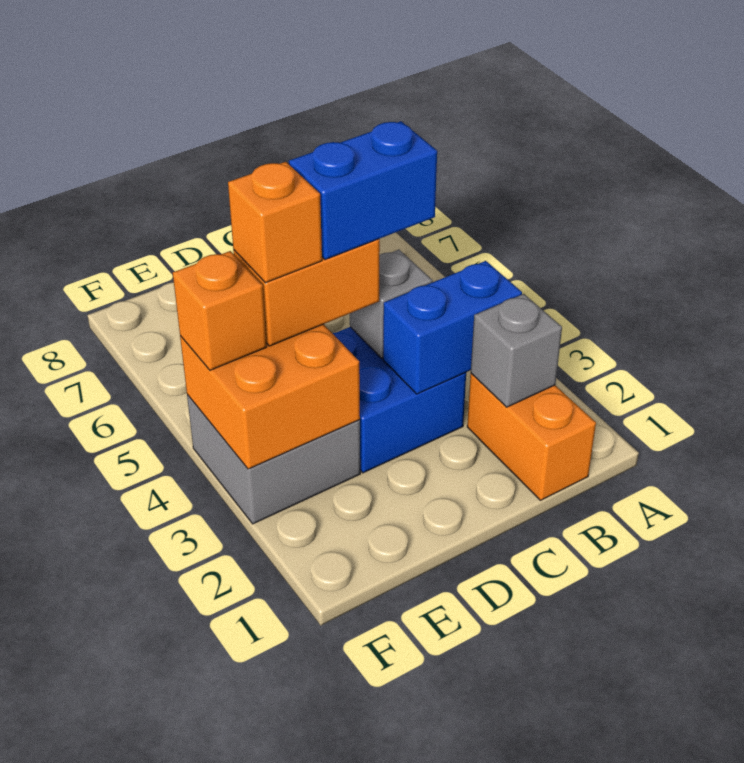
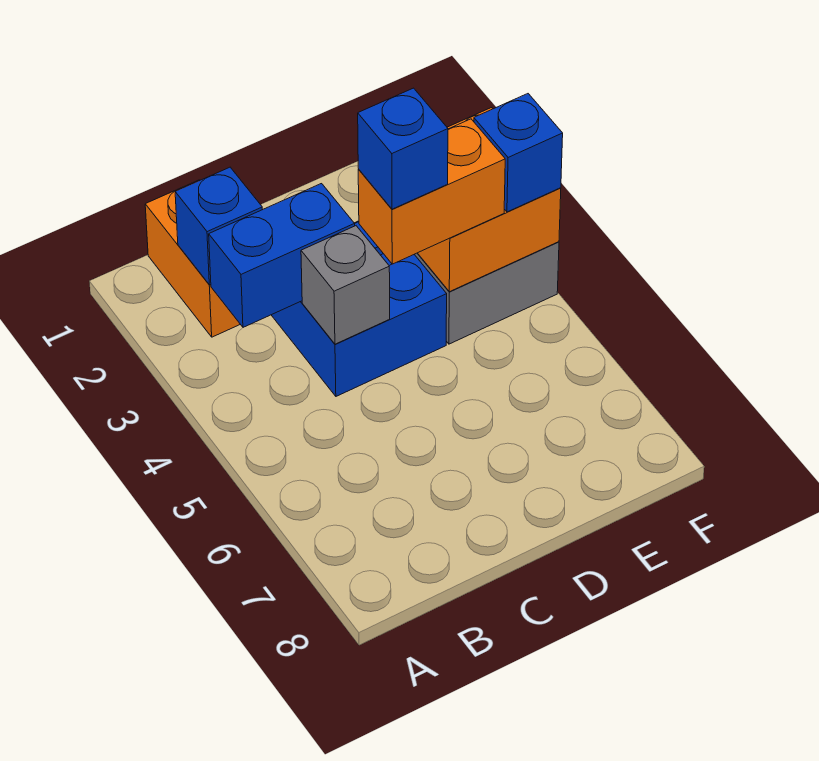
grey 1x1 brick [471,294,562,407] -> blue 1x1 brick [175,167,262,285]
blue 1x2 brick [289,121,437,260] -> blue 1x1 brick [358,88,448,209]
orange 1x1 brick [228,162,322,283] -> none
orange 1x1 brick [173,251,267,370] -> blue 1x1 brick [474,94,563,212]

